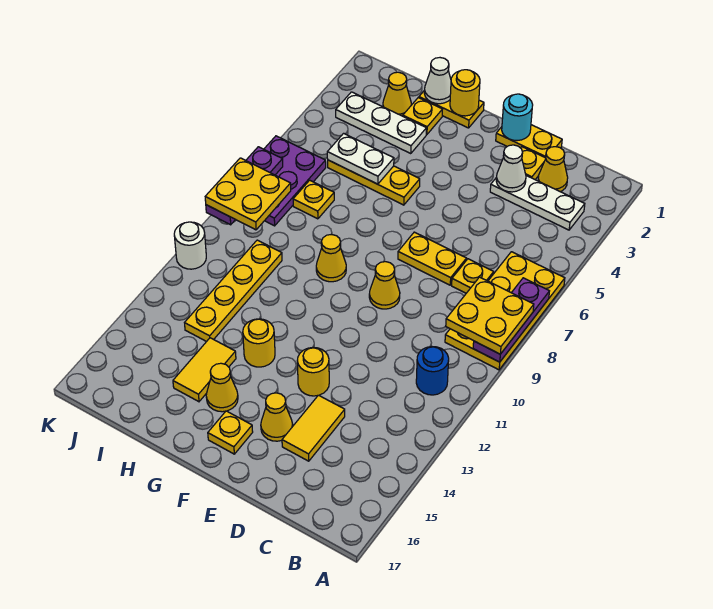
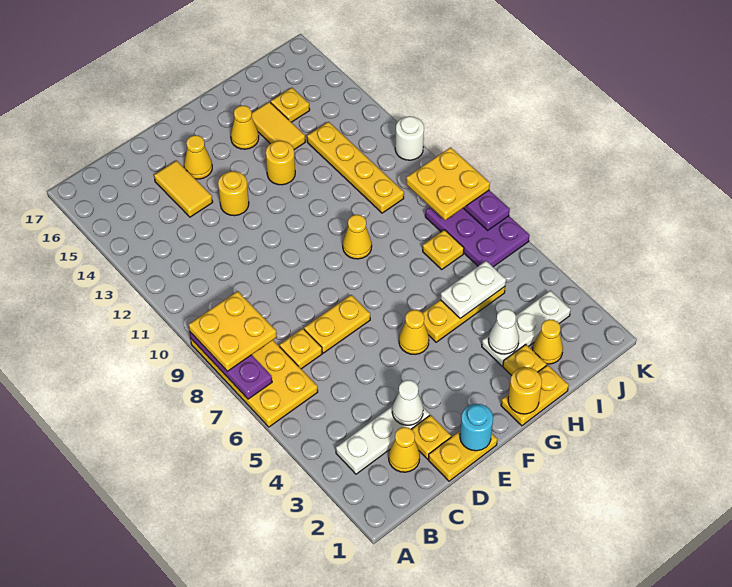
blue 1x1 round brick [416,346,449,395] -> none
yellow 1x1 cone [369,262,400,309] -> yellow 1x1 cone moved to [399,310,429,354]
yellow 1x1 plate [208,411,253,454] -> yellow 1x1 plate moved to [271,88,310,122]
white 1x1 cone [424,58,451,104] -> white 1x1 cone moved to [489,309,519,354]

